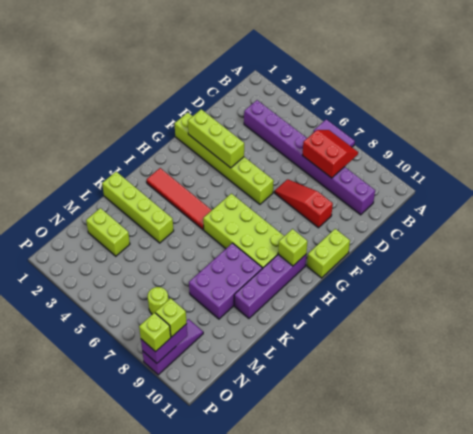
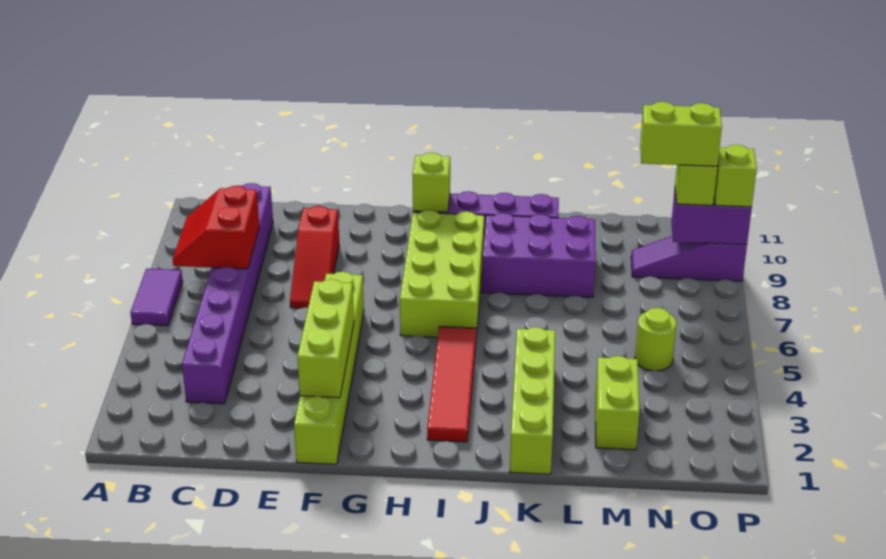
lime 1x2 brick [307,229,350,278] -> lime 1x2 brick moved to [640,102,722,166]
lime 1x1 round brick [148,287,168,314] -> lime 1x1 round brick moved to [635,308,677,371]

